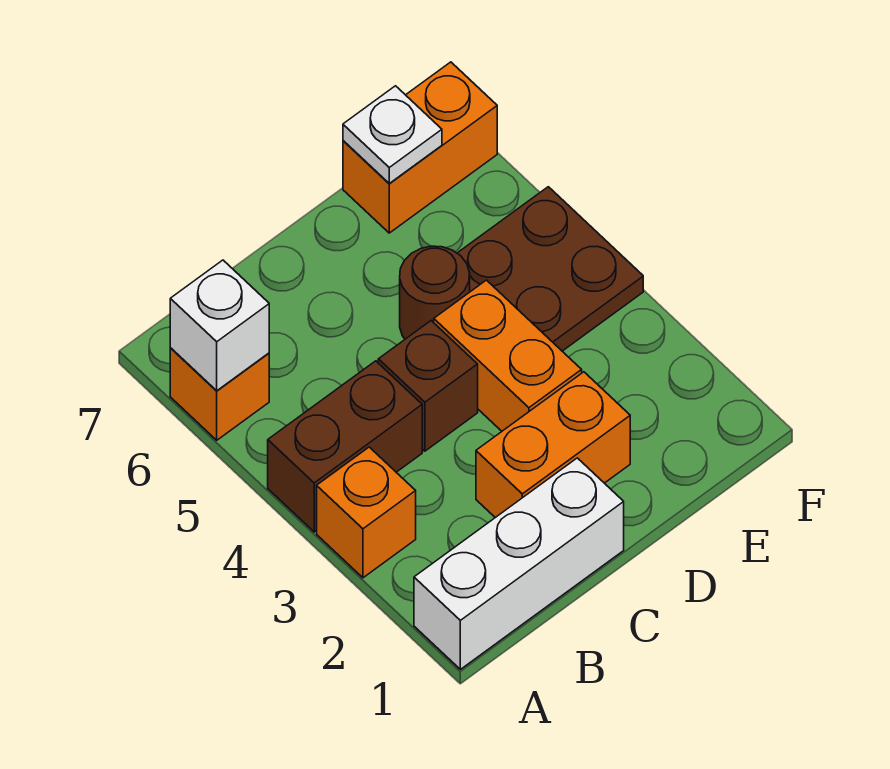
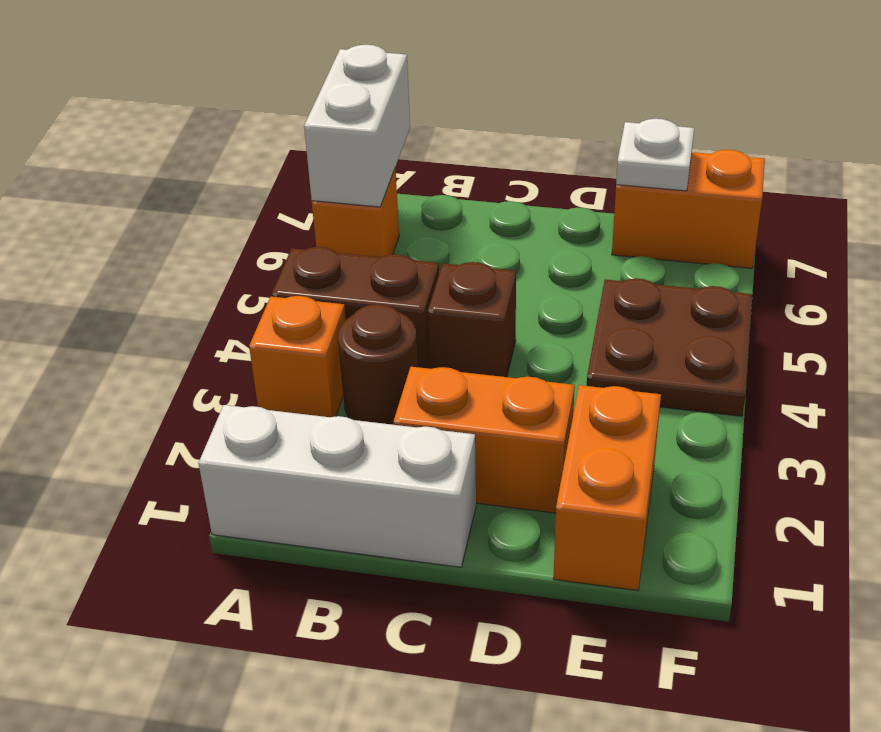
white 1x1 brick [170,260,269,391] -> white 1x2 brick [304,45,410,207]
orange 1x2 brick [434,280,582,431] -> orange 1x2 brick moved to [554,385,661,590]
brown 1x1 round brick [400,246,470,339] -> brown 1x1 round brick moved to [338,304,418,425]

